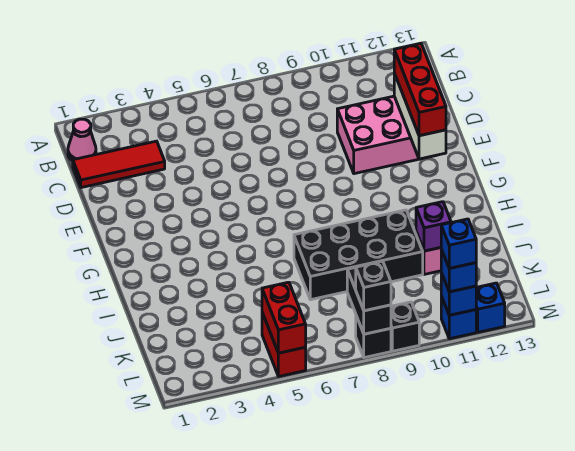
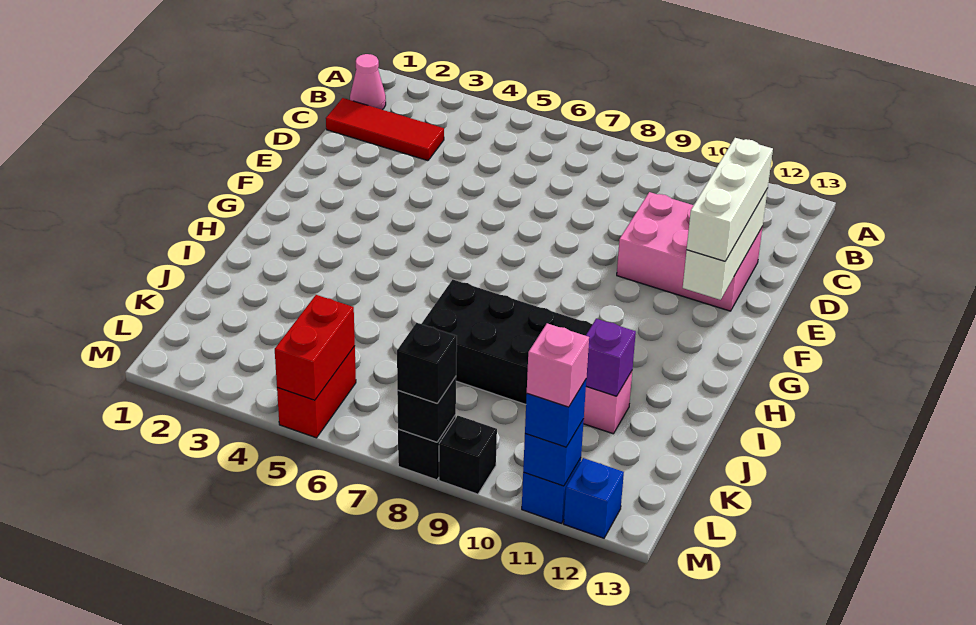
red 1x3 brick [394,43,446,136] -> white 1x3 brick [687,138,773,261]
black 1x2 brick [347,268,391,334] -> black 1x1 brick [397,377,456,442]
blue 1x1 brick [441,219,476,268] -> pink 1x1 brick [527,323,589,407]

